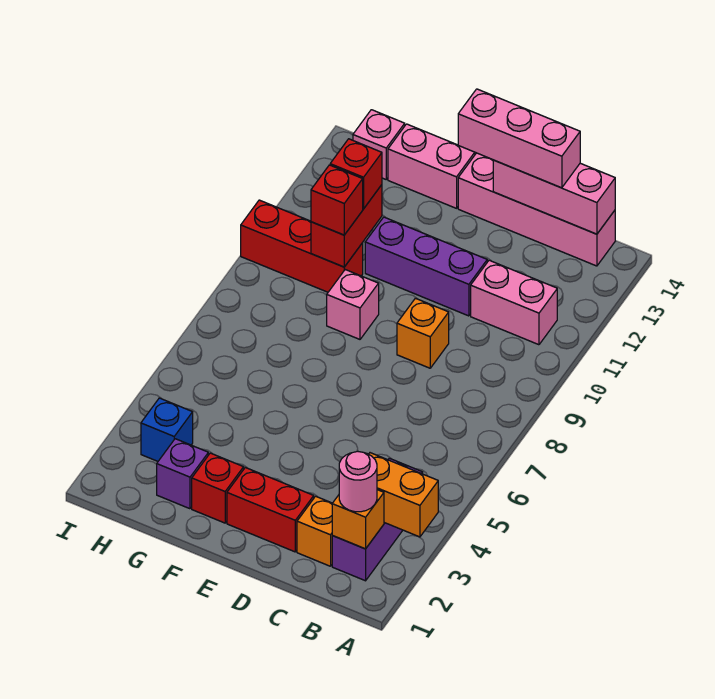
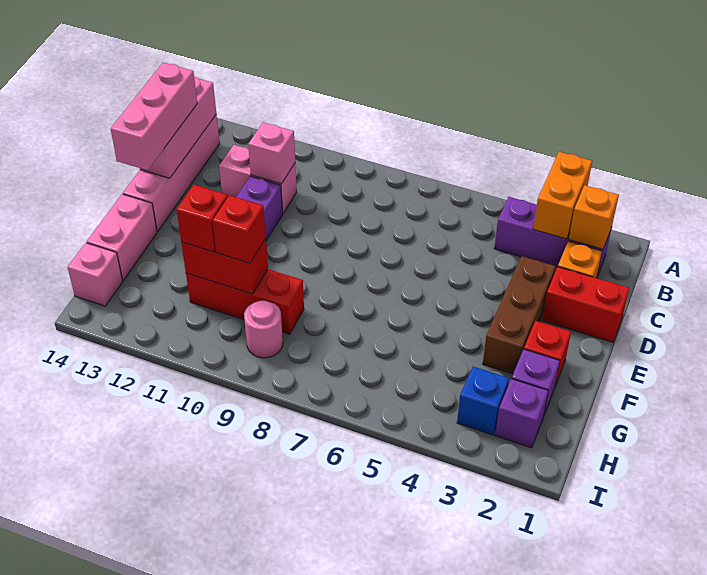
pink 1x1 round brick [339,452,377,512] -> pink 1x1 round brick moved to [244,301,283,358]
pink 1x2 brick [471,260,557,345] -> pink 1x2 brick turned to [219,145,297,213]
red 1x2 brick [227,468,314,552] -> red 1x2 brick turned to [542,267,629,342]
none -> brown 1x3 brick [483,256,556,374]
orange 1x1 brick [397,298,449,368] -> none
pink 1x1 brick [327,270,379,339] -> pink 1x1 brick moved to [248,122,295,184]
red 1x3 brick [241,200,363,292] -> red 1x3 brick turned to [186,269,304,334]
none -> purple 1x1 brick [495,379,548,448]

